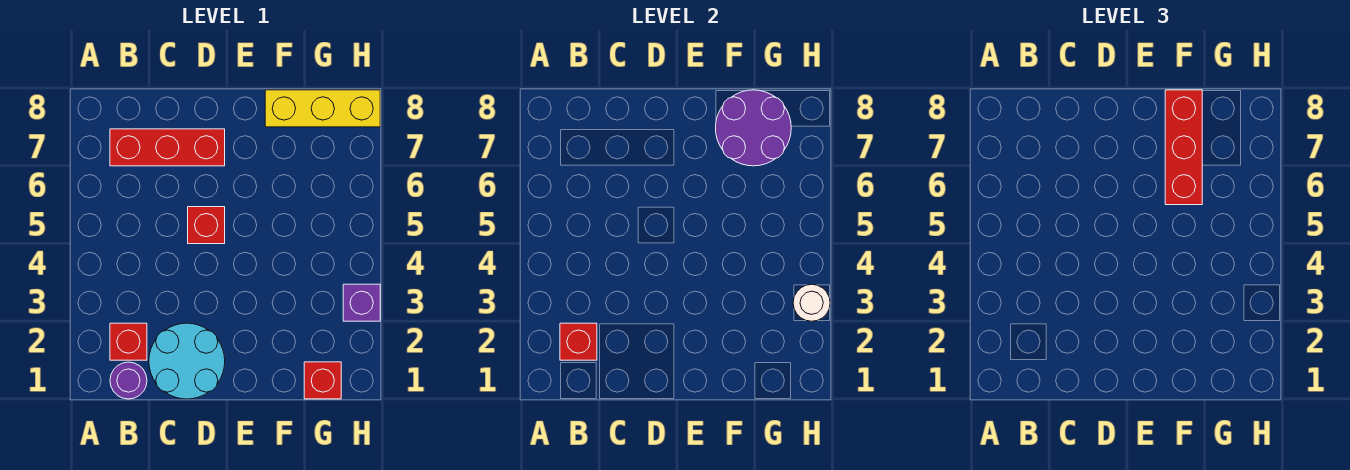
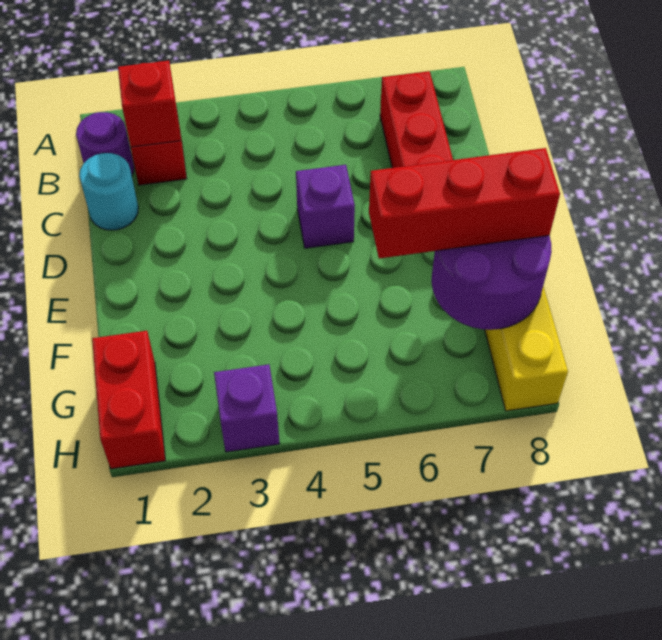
cyan 2x2 round brick [149,323,225,399] -> cyan 1x1 round brick [79,153,138,230]
red 1x1 brick [188,207,225,244] -> purple 1x1 brick [296,165,355,248]
red 1x1 brick [304,362,341,399] -> red 1x2 brick [92,331,165,469]
white 1x1 round brick [793,284,830,321] -> none

